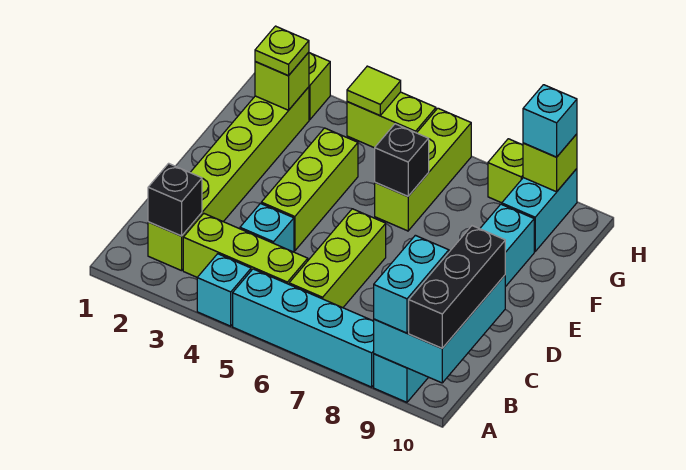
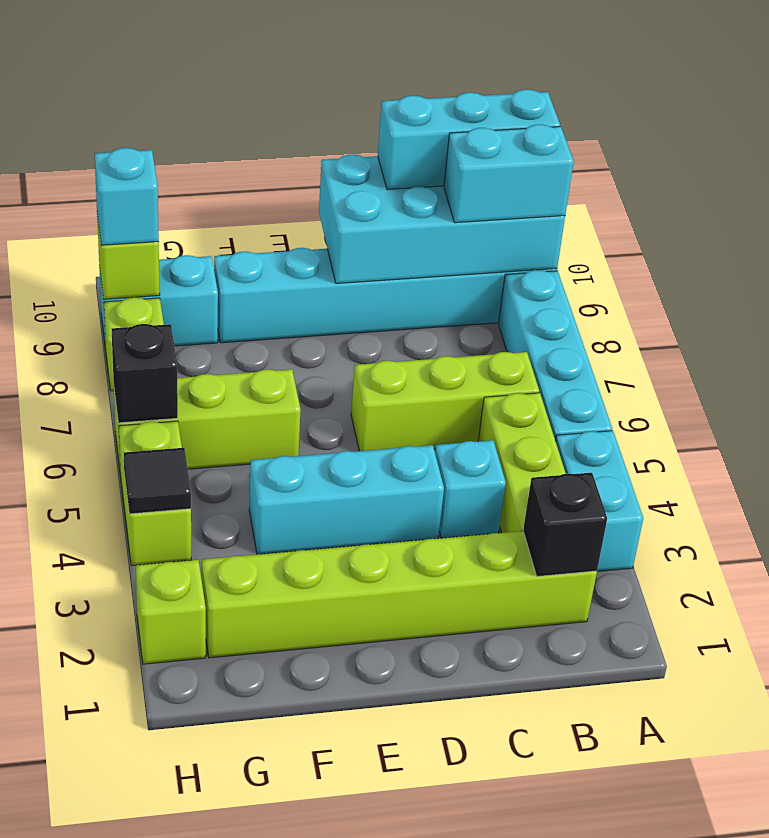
cyan 1x1 brick [197,254,251,326] -> cyan 1x2 brick [556,431,643,571]
cyan 2x3 brick [374,250,505,383] -> cyan 2x4 brick [319,155,565,284]
black 1x3 brick [409,226,505,348] -> cyan 1x3 brick [378,89,560,190]
lime 1x3 brick [261,128,358,251] -> cyan 1x3 brick [249,445,444,554]
black 1x1 brick [375,124,429,196] -> black 1x1 brick moved to [112,324,178,423]
lime 1x1 brick [255,52,309,110] -> none
lime 1x1 plate [255,26,309,76] -> none
lime 1x1 tile [347,66,401,115] -> black 1x1 tile [124,448,191,514]

